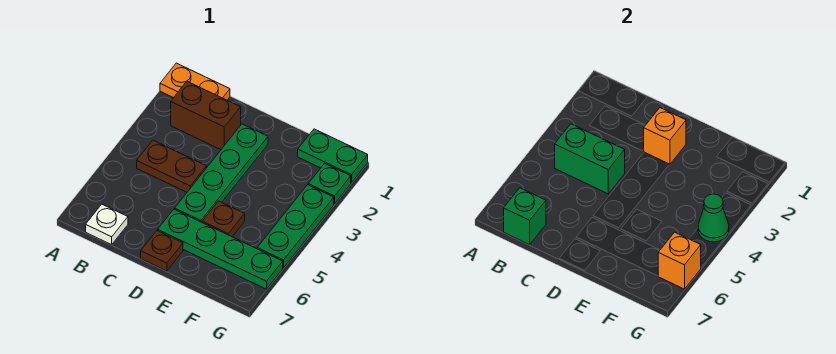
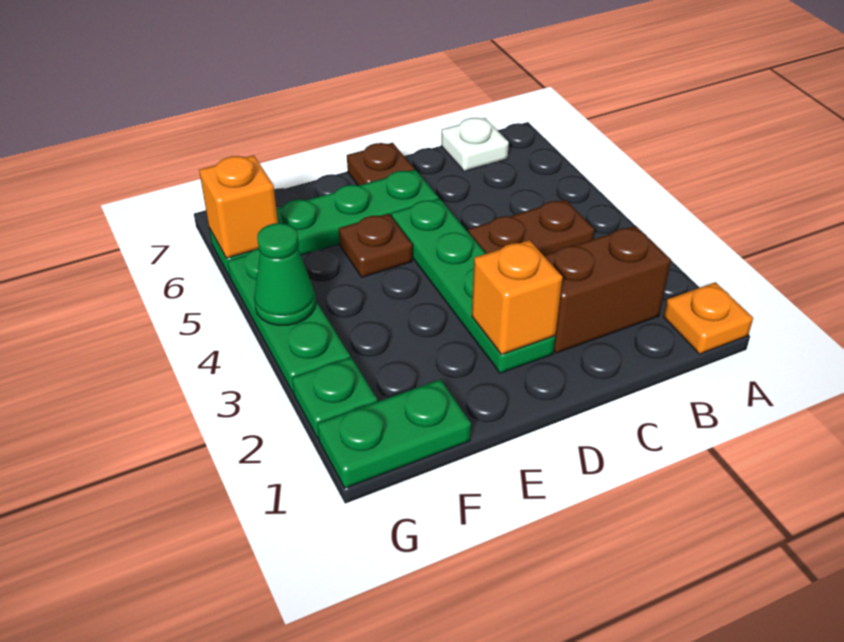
orange 1x2 plate [160,63,230,100] -> orange 1x1 plate [664,282,753,354]
green 1x2 brick [555,124,625,194] -> none
green 1x1 brick [504,188,546,245] -> none

